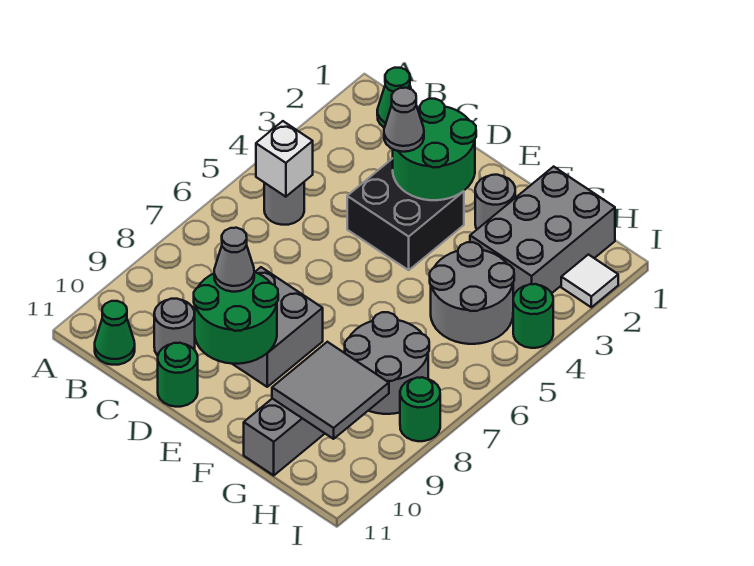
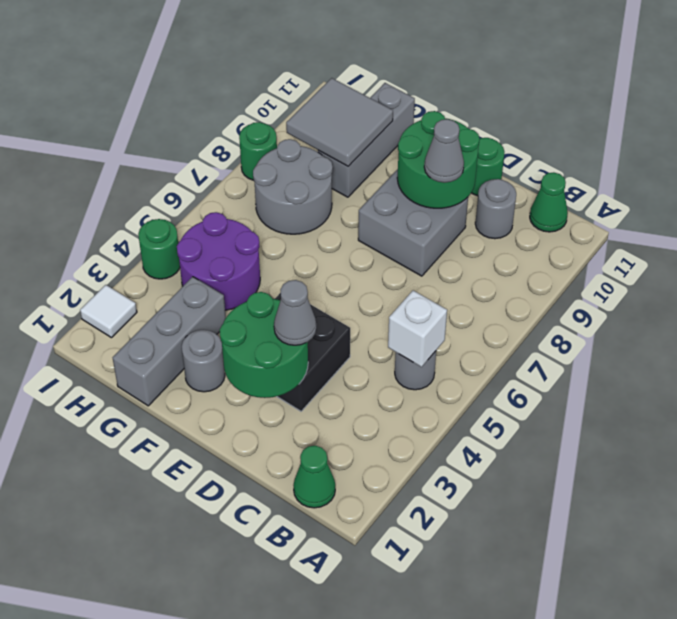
grey 2x3 brick [470,167,615,297] -> grey 1x3 brick [113,277,226,406]
grey 2x2 round brick [430,242,514,344] -> purple 2x2 round brick [177,212,260,310]

